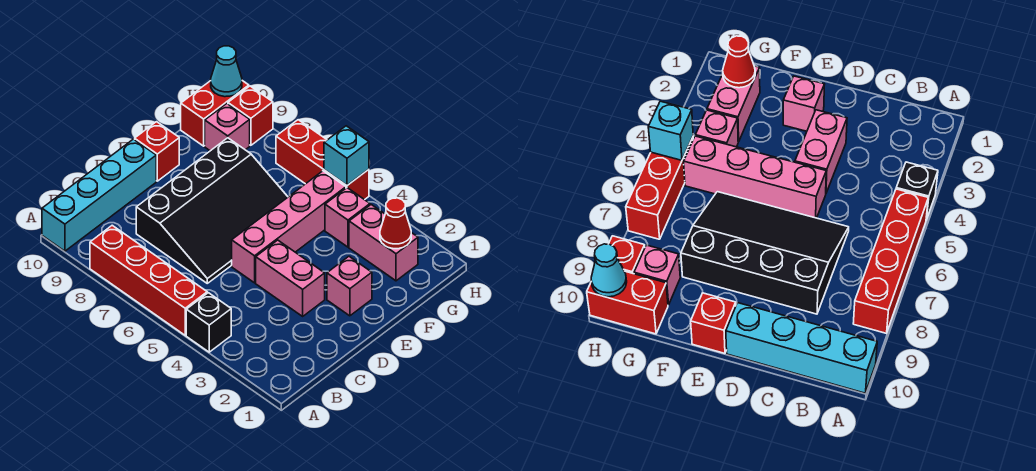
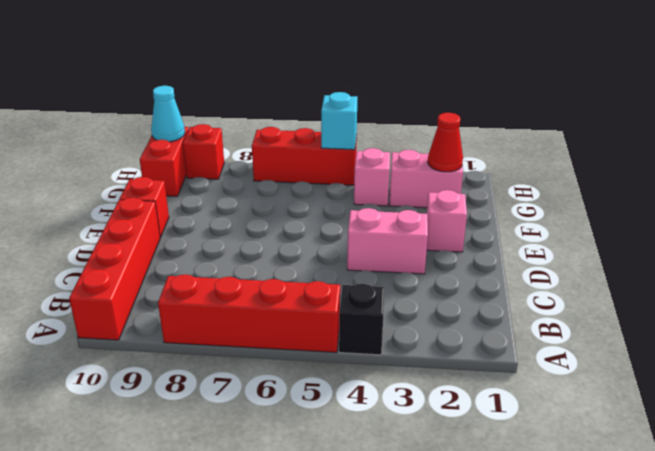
cyan 1x4 brick [42,139,156,251] -> red 1x4 brick [69,198,160,340]
black 3x4 slope [136,138,288,283] -> none
pink 1x4 brick [232,171,346,283] -> none
pink 1x1 brick [205,104,250,151] -> none

